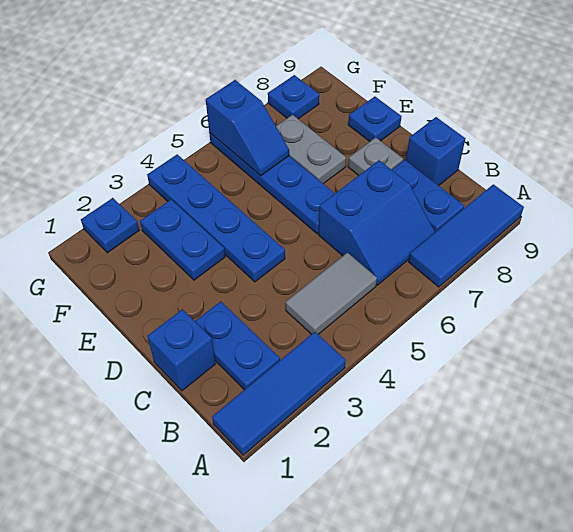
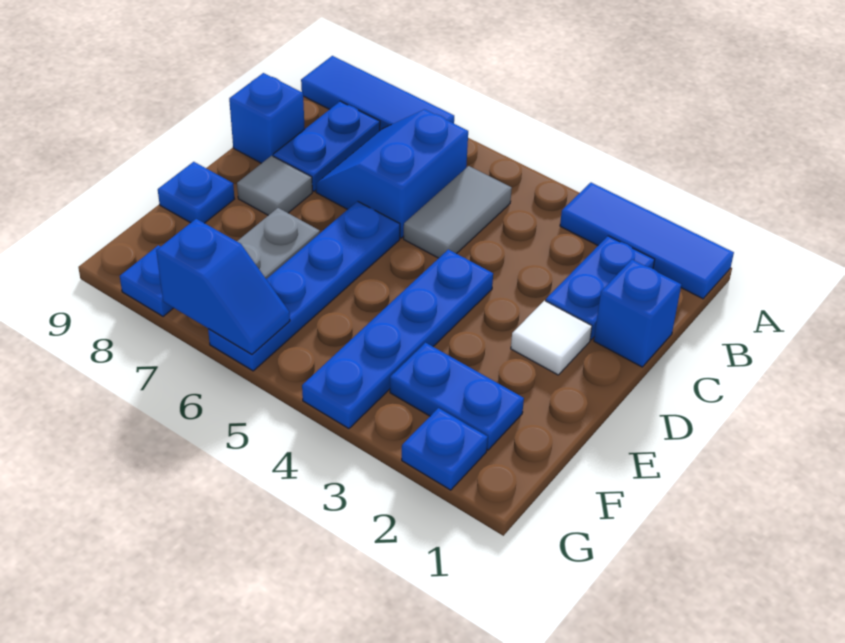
grey 1x2 tile [286,253,377,334] -> grey 1x2 tile turned to [404,166,512,258]
blue 2x2 slope [319,160,435,285] -> blue 2x2 slope turned to [316,109,468,238]
none -> white 1x1 tile [511,301,592,375]
grey 1x1 plate [348,137,403,175] -> grey 1x1 tile [237,156,312,215]
blue 1x2 plate [140,199,225,280] -> blue 1x2 plate turned to [390,343,524,450]
blue 1x2 slope [206,80,289,176] -> blue 1x2 slope turned to [156,219,290,354]

